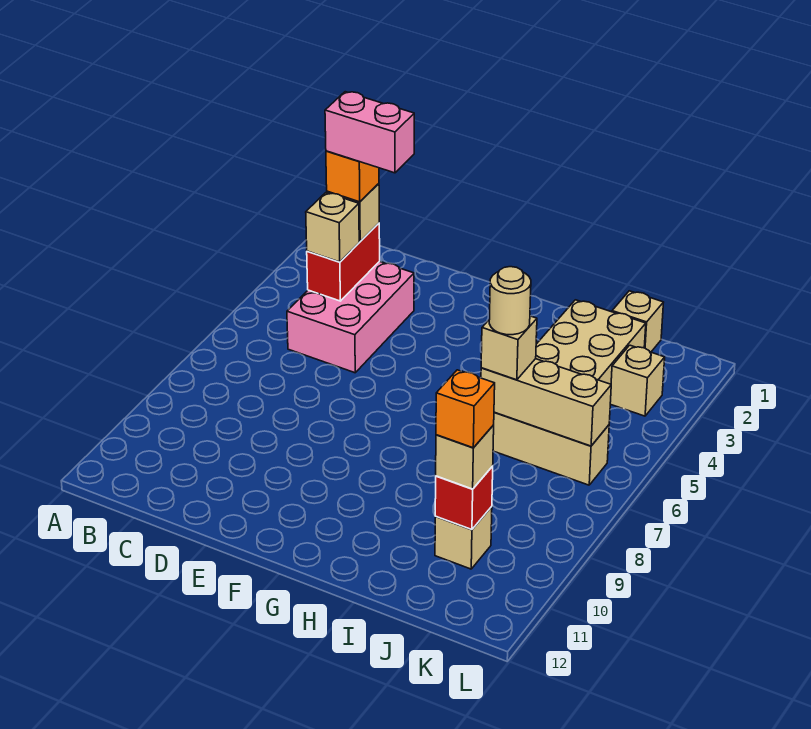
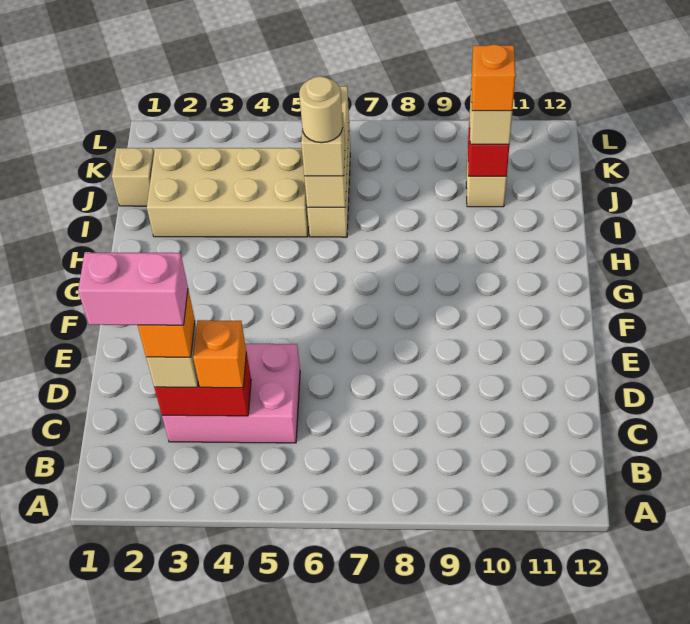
pink 1x2 brick [325,92,414,173] -> pink 1x2 brick turned to [78,253,188,325]
tan 1x1 brick [306,193,359,262] -> orange 1x1 brick [193,320,246,388]
tan 1x1 brick [610,345,665,416] -> none

